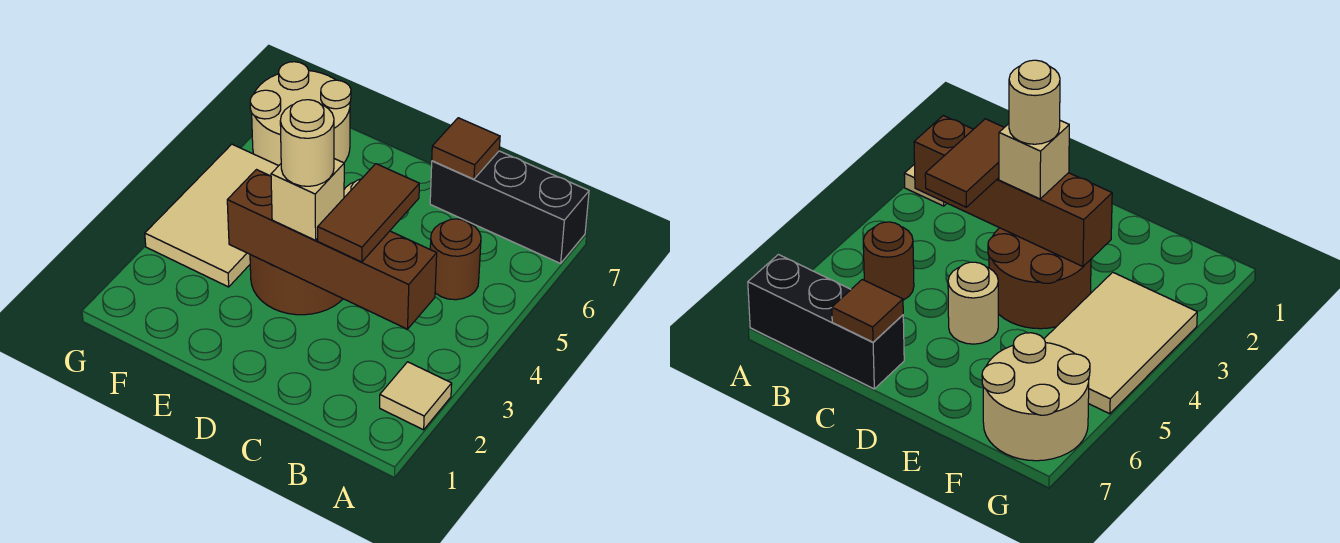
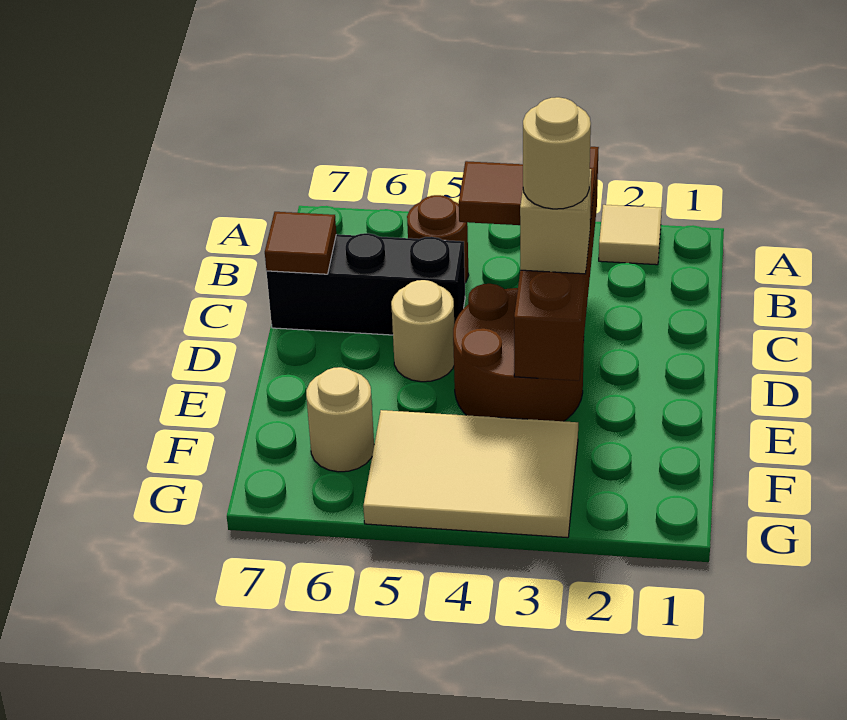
black 1x3 brick [430,151,589,263] -> black 1x3 brick turned to [267,233,465,335]
tan 2x2 round brick [250,62,351,166] -> tan 1x1 round brick [306,367,374,472]

